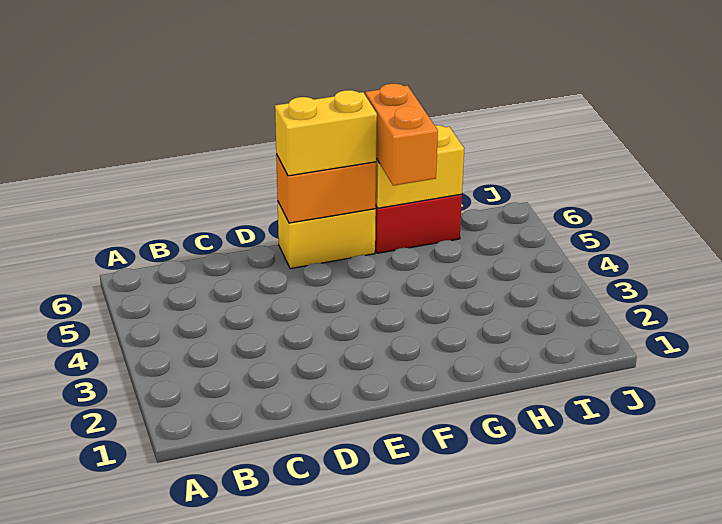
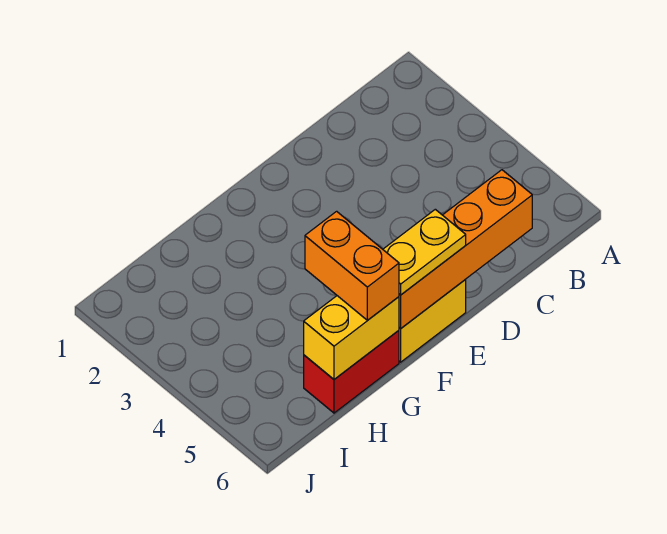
orange 1x2 brick [276,154,376,223] -> orange 1x4 brick [399,170,532,329]
yellow 1x2 brick [275,90,377,176] -> yellow 1x2 plate [383,209,466,295]

